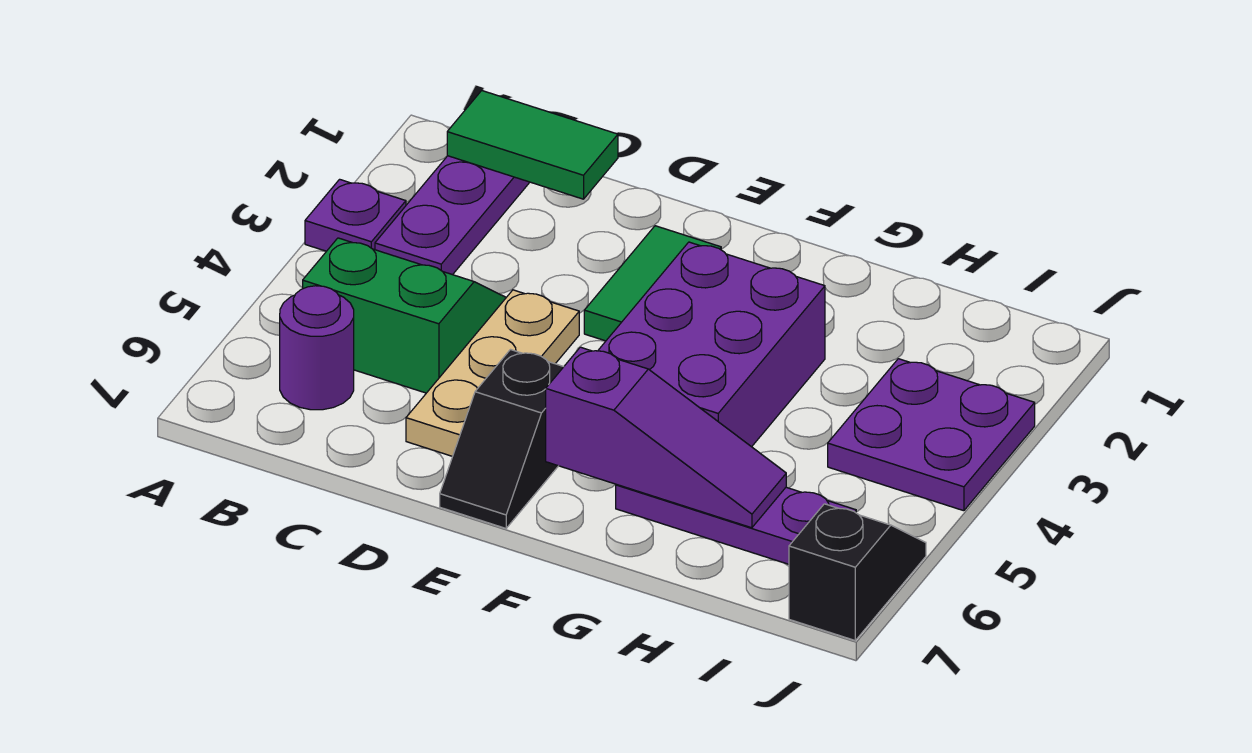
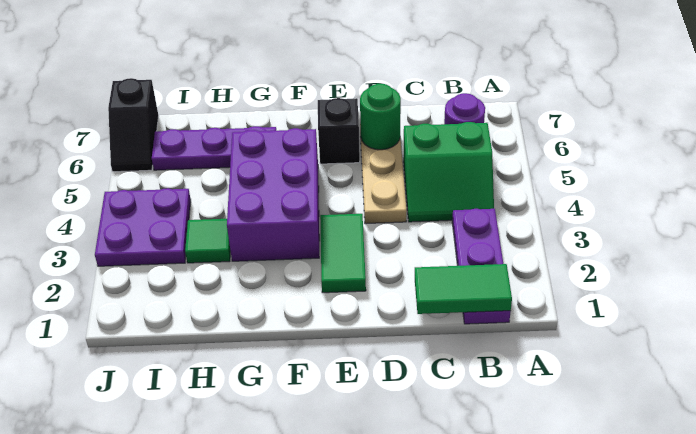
purple 1x1 plate [305,179,406,251] -> none
none -> green 1x1 round brick [360,84,401,150]
purple 1x3 slope [546,347,786,528] -> none
none -> green 1x1 tile [185,219,231,263]

